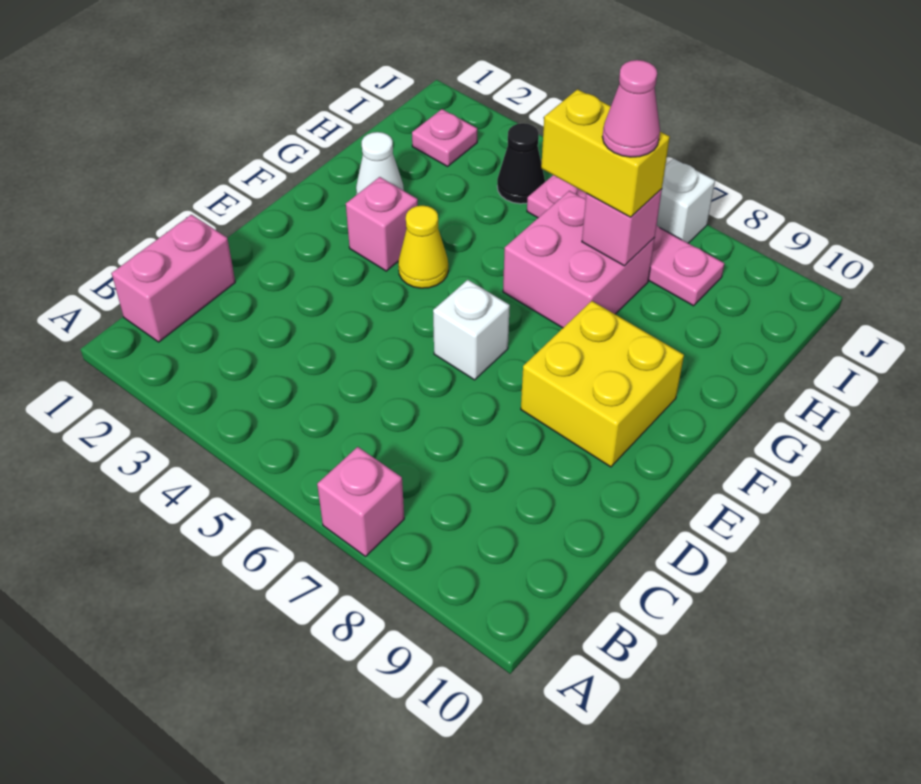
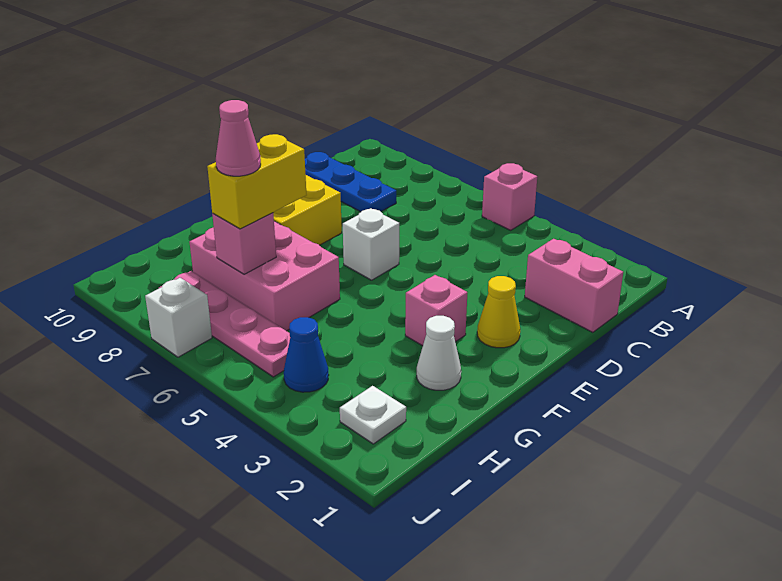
pink 1x1 brick [317,447,404,556] -> pink 1x1 brick moved to [482,163,537,230]
pink 1x2 brick [112,215,235,342] -> pink 1x2 brick turned to [525,239,623,332]
none -> blue 1x3 plate [305,152,396,212]
yellow 1x1 cone [398,206,448,288] -> yellow 1x1 cone moved to [477,276,520,348]
pink 2x2 brick [503,191,655,328] -> pink 2x3 brick [189,221,340,331]
yellow 1x2 brick [541,89,670,217] -> yellow 1x2 brick turned to [207,134,306,229]
pink 1x1 plate [412,109,477,166] -> white 1x1 plate [340,386,406,444]
black 1x1 cone [497,123,545,204] -> blue 1x1 cone [284,317,329,392]

